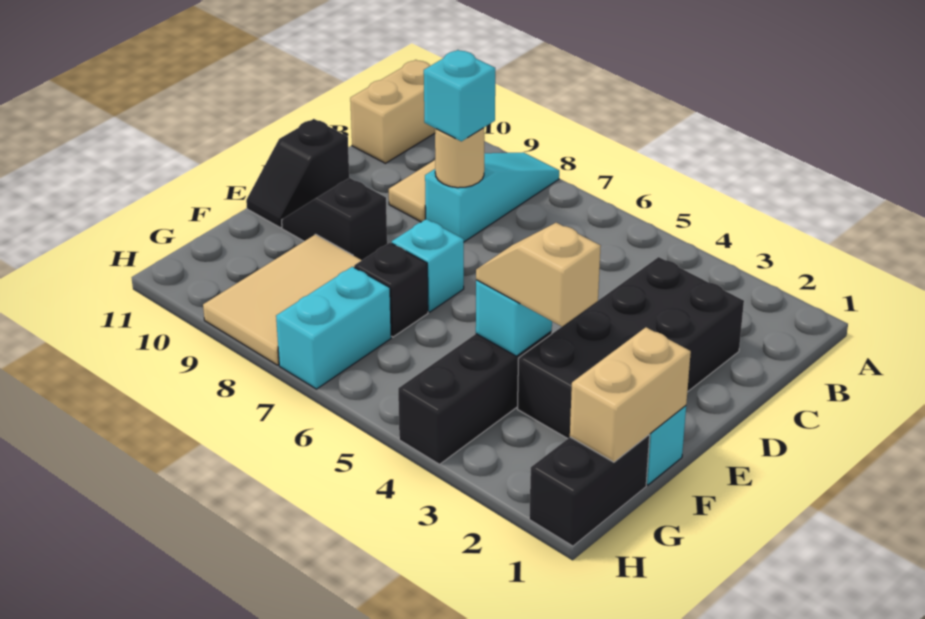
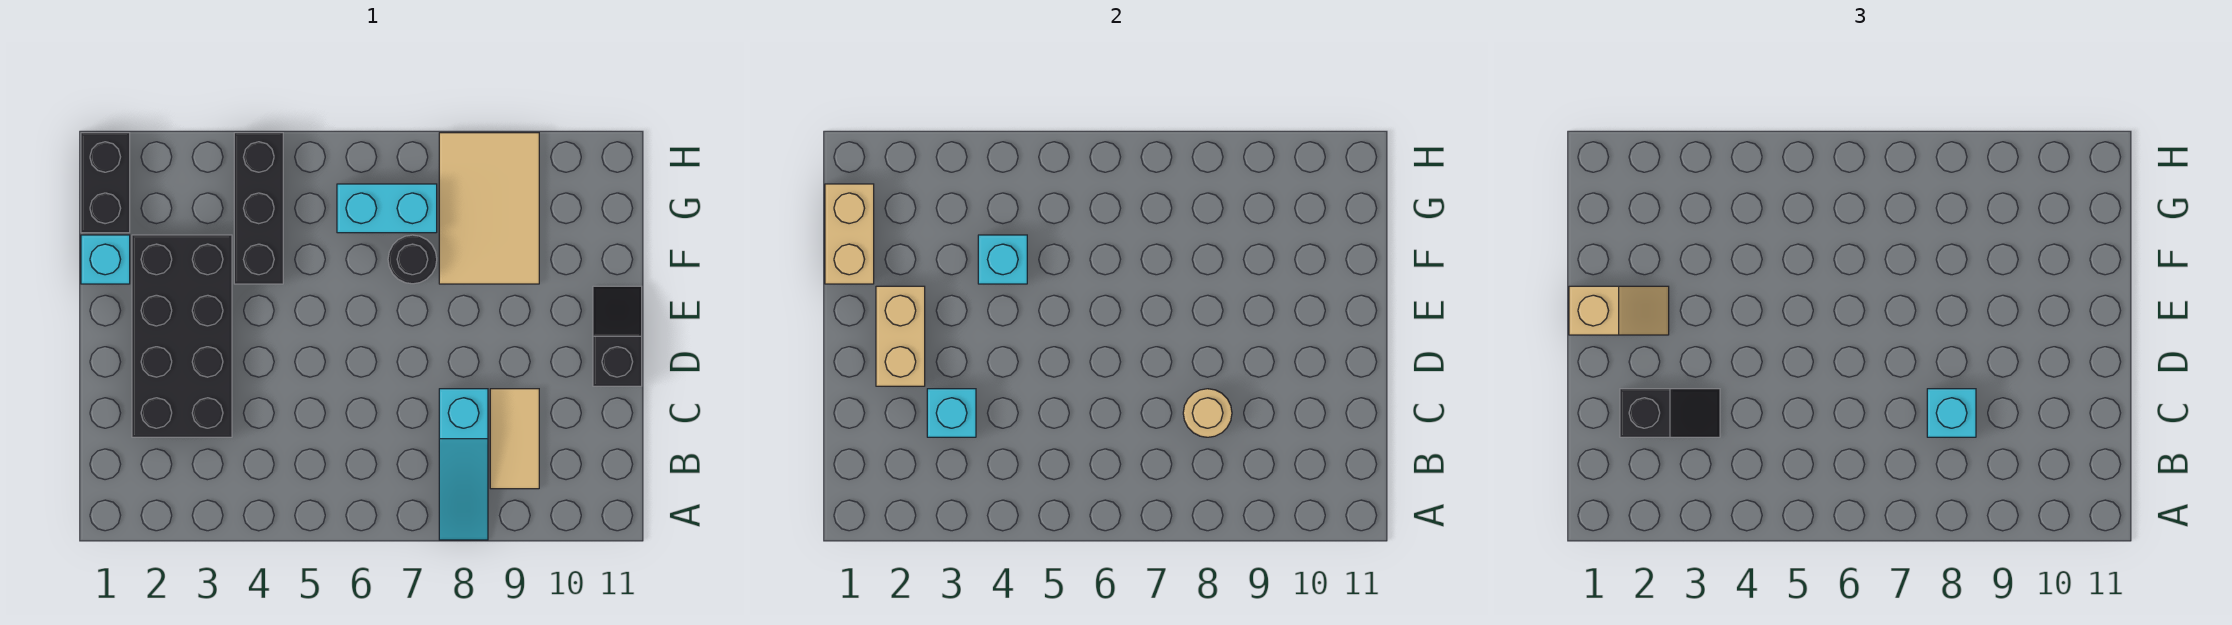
tan 1x2 brick [350,60,435,163] -> tan 1x2 brick moved to [876,286,925,386]
cyan 1x1 brick [392,219,464,312] -> cyan 1x1 brick moved to [927,389,976,437]
black 1x2 slope [282,178,387,260] -> black 1x2 slope moved to [1620,389,1720,437]
tan 1x2 slope [476,223,601,326] -> tan 1x2 slope moved to [1569,286,1669,335]
black 1x1 brick [354,243,428,337] -> black 1x1 round brick [388,235,437,284]
cyan 1x2 brick [276,267,391,389] -> cyan 1x2 brick turned to [337,184,437,233]

